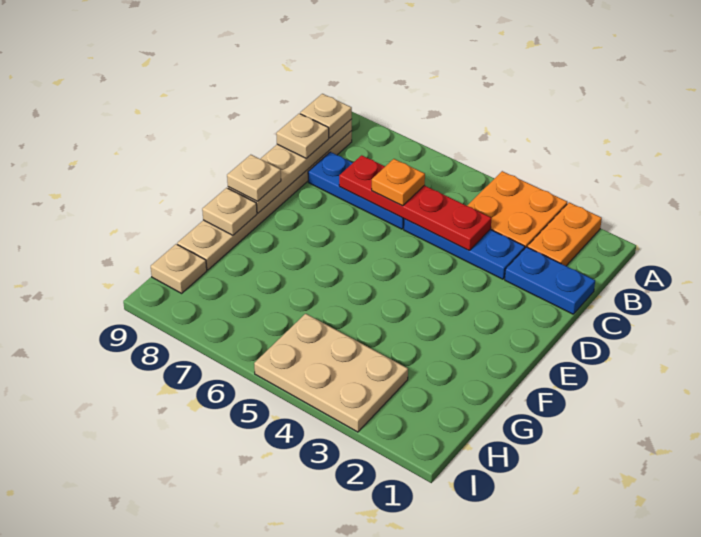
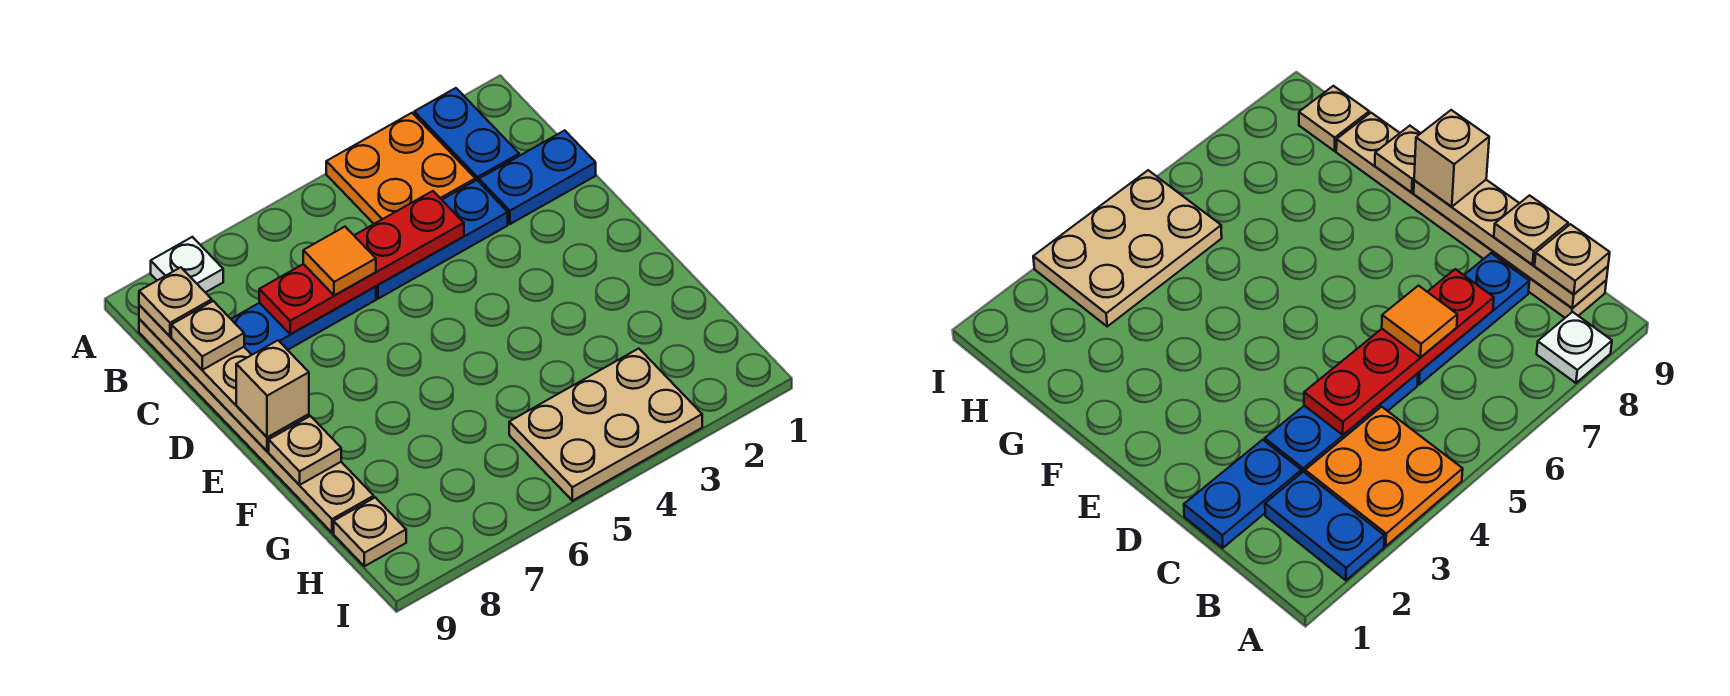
orange 1x2 plate [528,203,602,266] -> blue 1x2 plate [414,88,519,182]
none -> white 1x1 plate [151,237,223,292]
orange 1x1 plate [372,159,425,206] -> orange 1x1 tile [303,227,376,295]
tan 1x1 plate [227,155,281,201] -> tan 1x1 brick [236,341,309,437]

